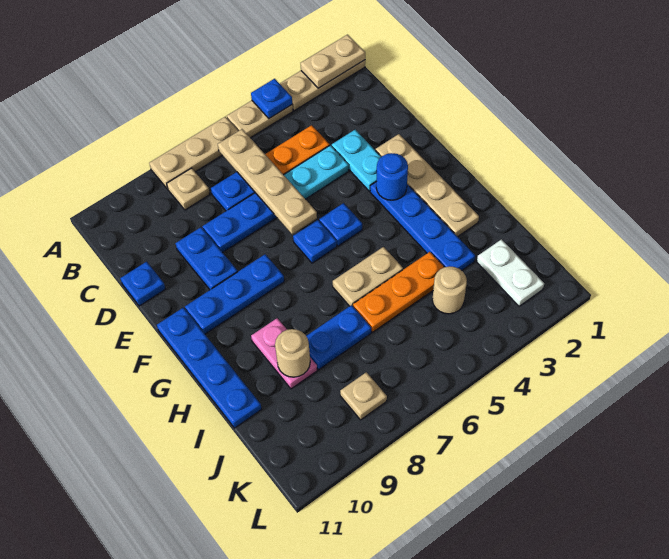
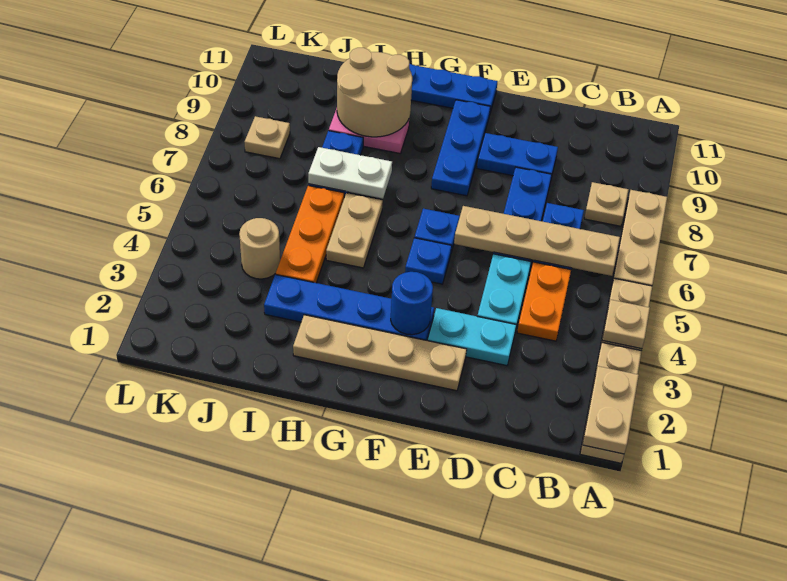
blue 1x1 plate [251,79,292,118] -> tan 1x1 plate [602,300,650,349]
blue 1x1 plate [120,262,165,306] -> none
tan 1x1 round brick [275,329,310,377] -> tan 2x2 round brick [337,48,412,137]
white 1x2 plate [477,239,544,306] -> white 1x2 plate moved to [308,147,392,199]

